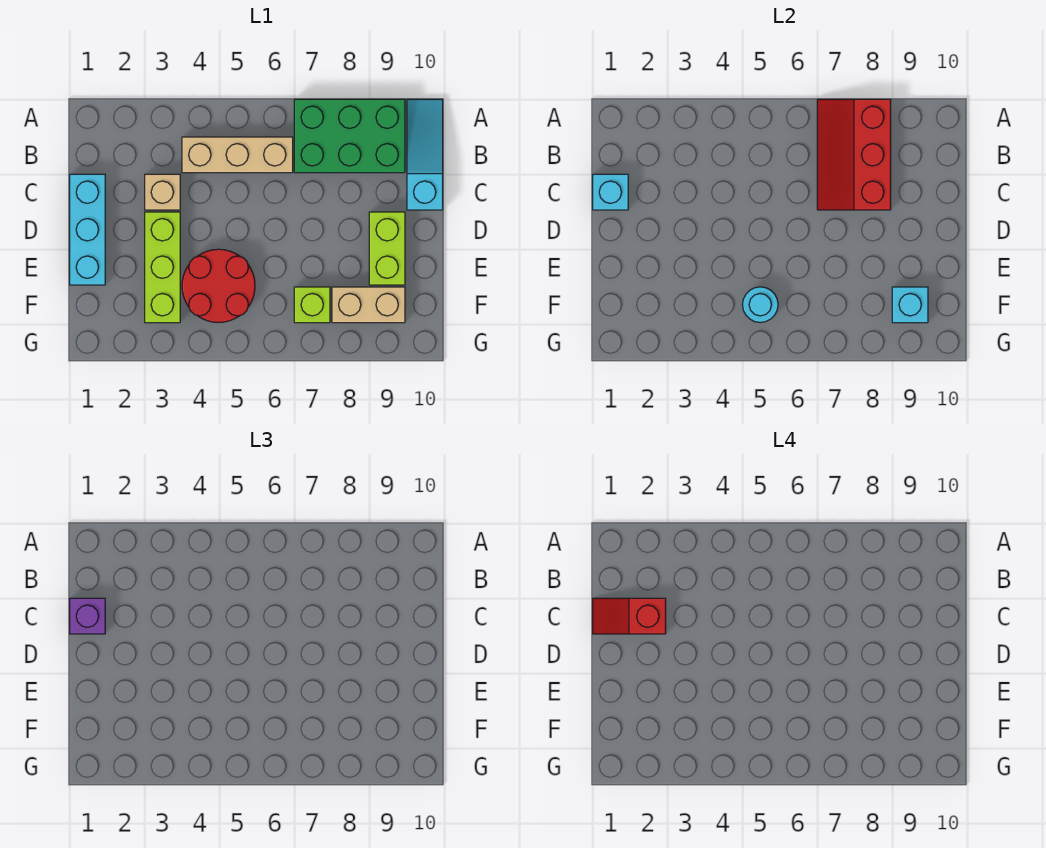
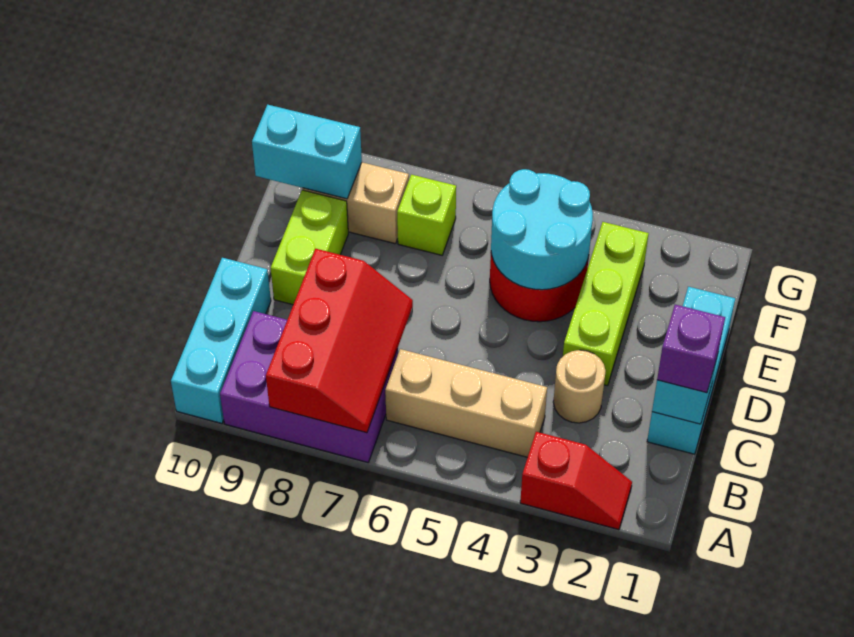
green 2x3 brick [294,99,405,173] -> purple 2x3 brick [220,311,398,462]
cyan 1x3 slope [407,99,443,210] -> cyan 1x3 brick [171,258,271,423]
red 1x2 slope [593,598,666,634] -> red 1x2 slope moved to [520,432,632,530]
tan 1x1 brick [145,174,180,210] -> tan 1x1 round brick [553,350,606,423]
cyan 1x1 round brick [742,287,778,323] -> cyan 2x2 round brick [491,169,593,290]
cyan 1x1 brick [892,287,928,323] -> cyan 1x2 brick [252,105,362,199]

